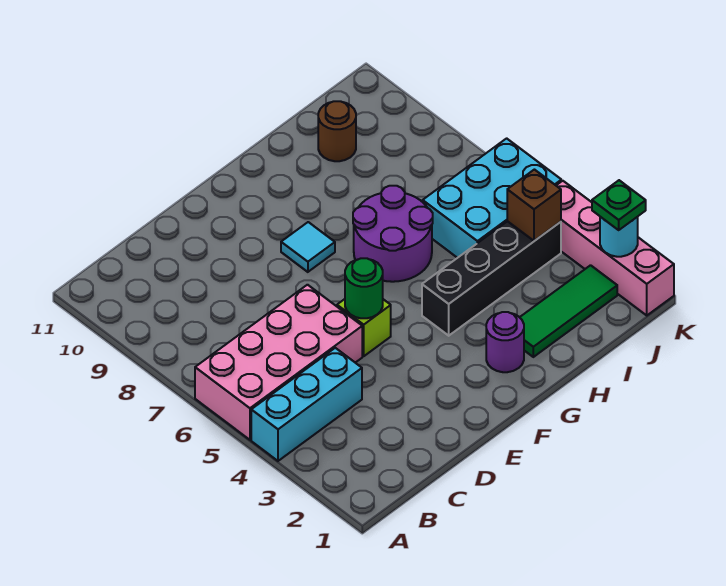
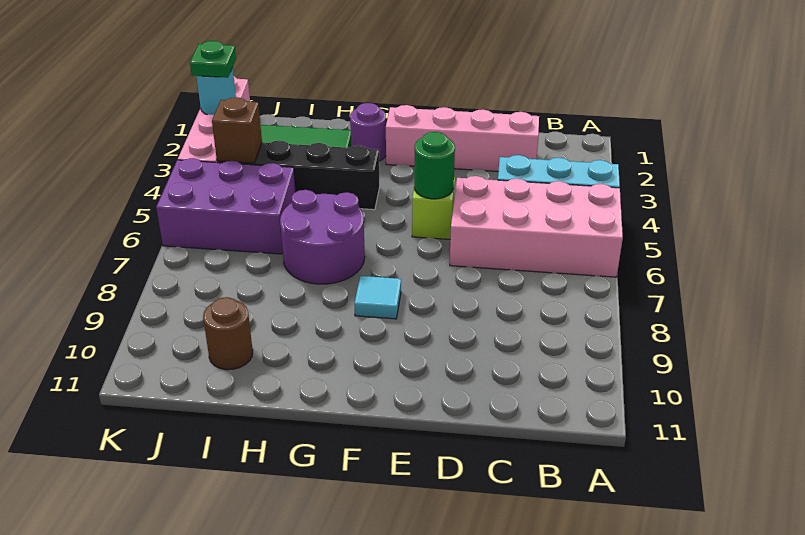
none -> pink 1x4 brick [386,105,539,171]
cyan 2x3 brick [423,138,561,258] -> purple 2x3 brick [156,158,296,254]

